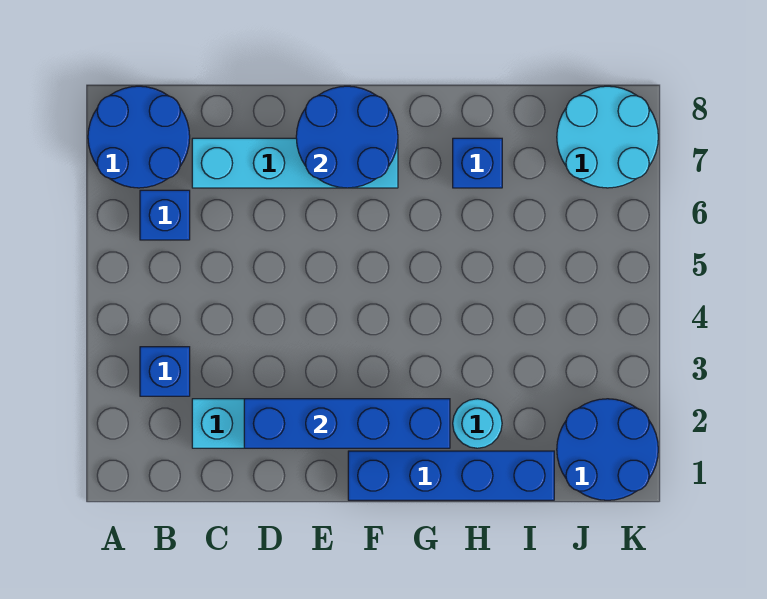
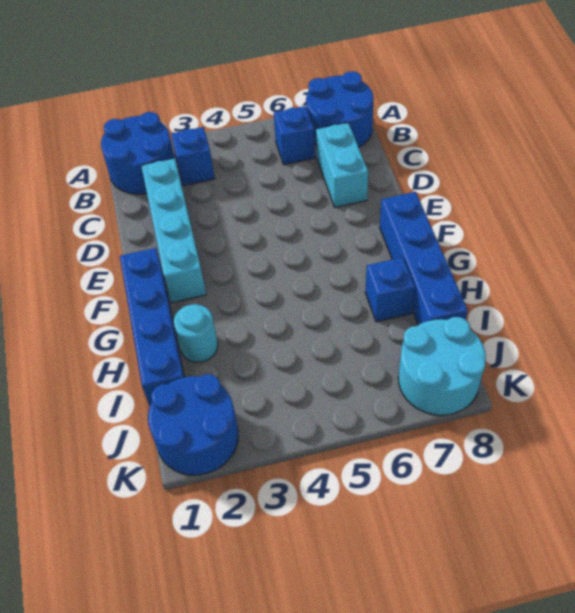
cyan 1x4 brick [192,138,398,188] -> cyan 1x2 brick [316,123,368,207]
blue 1x4 brick [244,399,450,448] -> blue 1x4 brick moved to [380,192,468,325]
blue 2x2 round brick [296,86,398,188] -> blue 2x2 round brick moved to [101,112,175,194]

